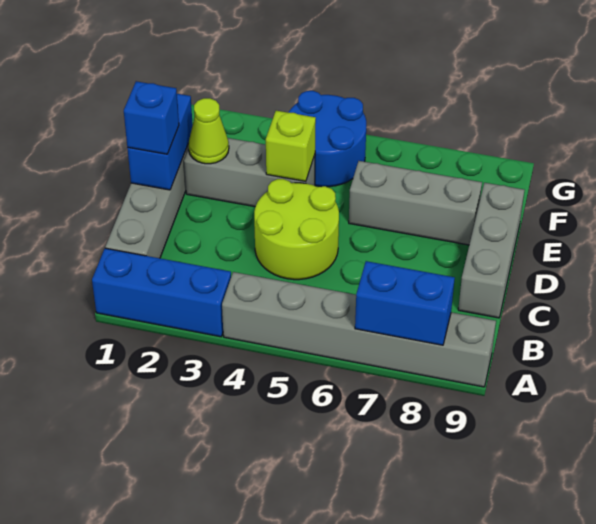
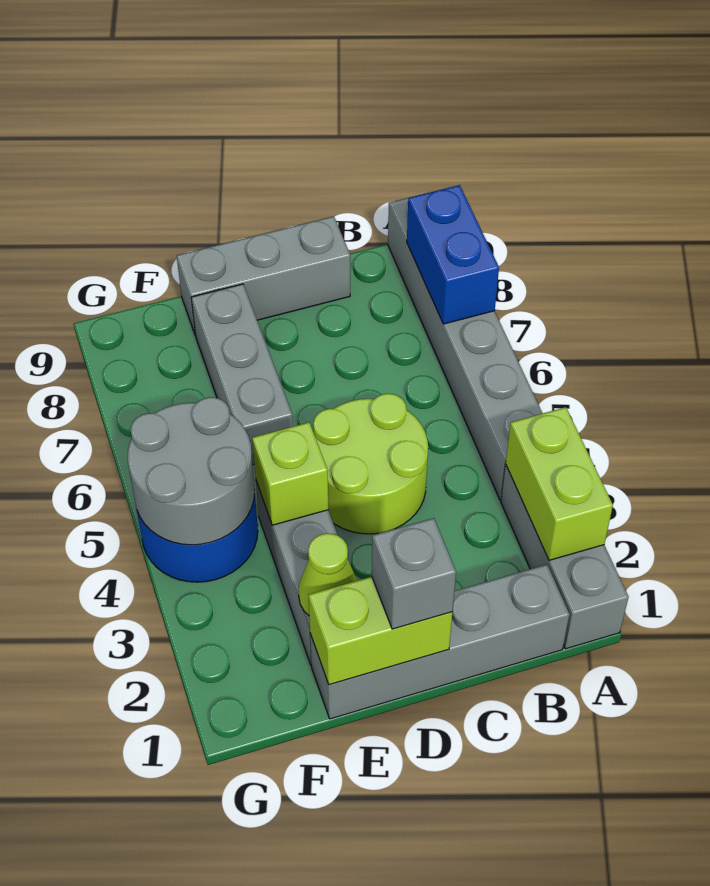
blue 1x3 brick [92,248,231,337] -> grey 1x3 brick [501,464,629,649]
none -> lime 1x2 brick [506,407,613,560]
blue 1x2 brick [127,94,193,190] -> lime 1x2 brick [309,577,452,685]
blue 1x1 brick [124,81,179,154] -> grey 1x1 brick [372,518,456,629]
none -> grey 2x2 round brick [128,397,255,545]

